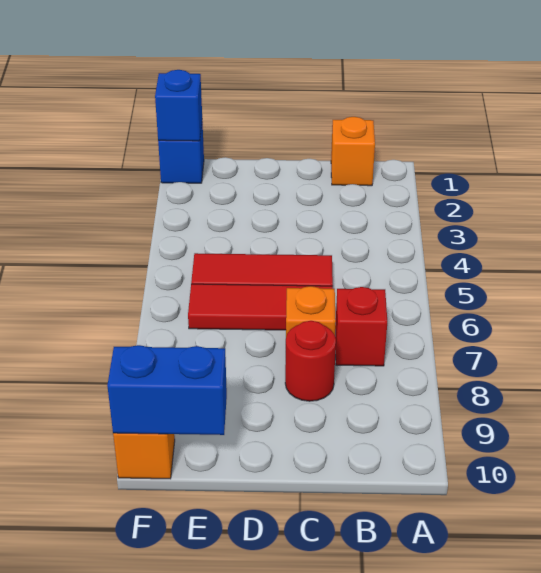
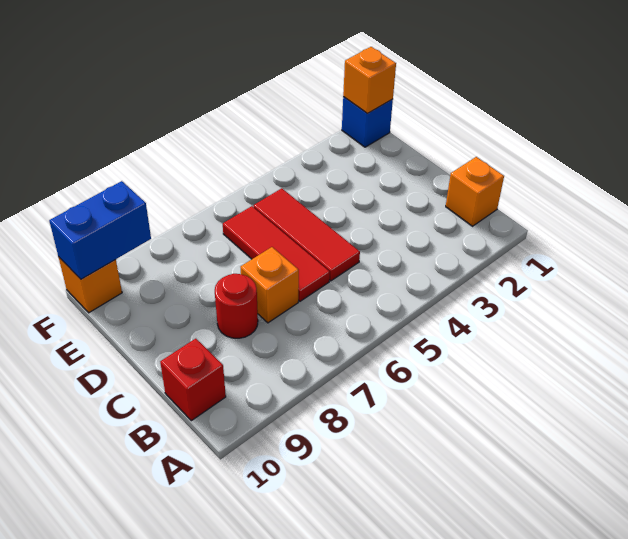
red 1x1 brick [335,287,387,366] -> red 1x1 brick moved to [160,339,226,421]
blue 1x2 brick [107,345,227,435] -> blue 1x2 brick turned to [49,181,151,279]
blue 1x1 brick [155,70,202,141] -> orange 1x1 brick [343,47,396,113]

